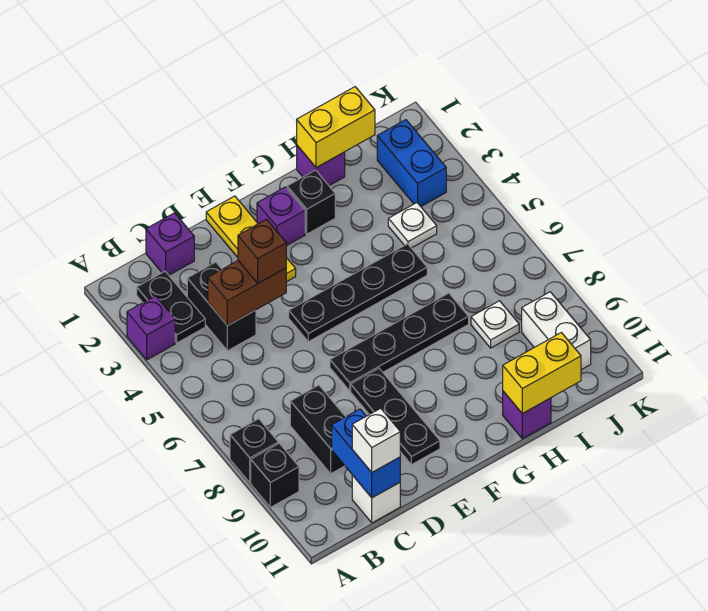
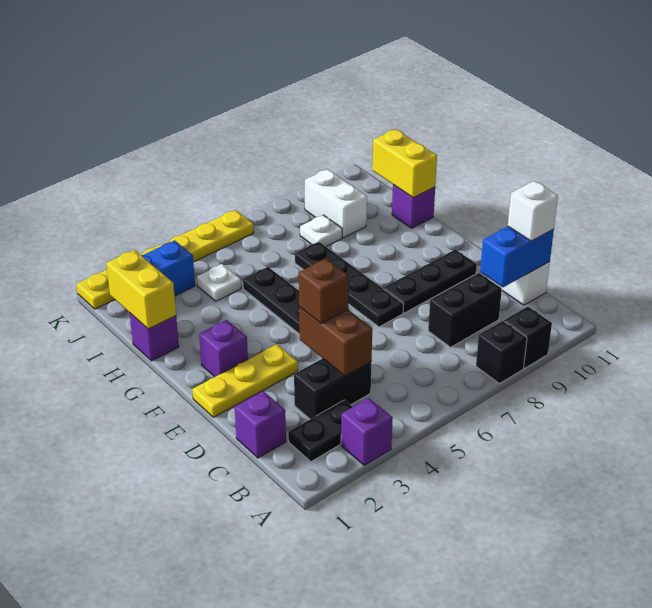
black 1x1 brick [287,170,335,234] -> none
white 1x2 brick [522,292,591,370] -> white 1x2 brick turned to [305,169,367,238]
none -> yellow 1x6 plate [76,210,254,309]

